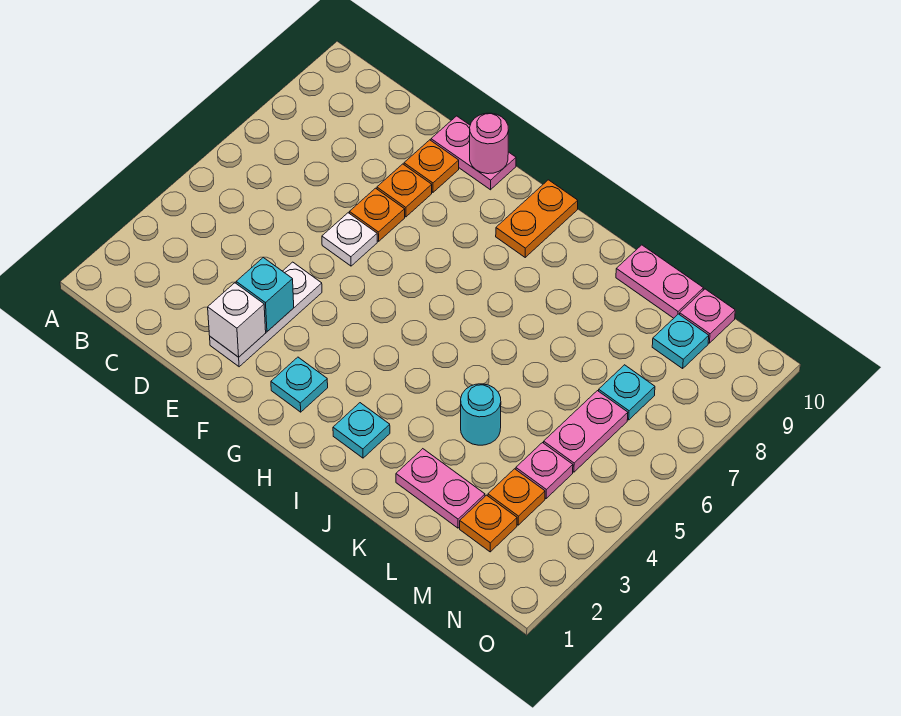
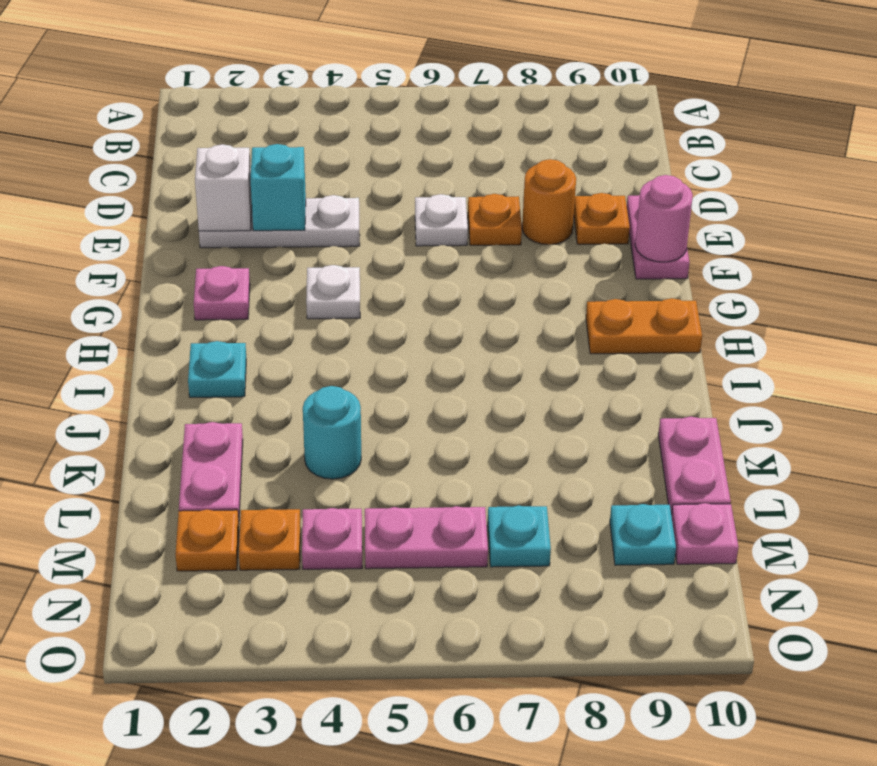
orange 1x1 plate [377,164,432,217] -> orange 1x1 round brick [522,159,576,245]
cyan 1x1 plate [271,357,328,412] -> pink 1x1 plate [194,266,250,320]
none -> white 1x1 plate [306,265,360,319]

